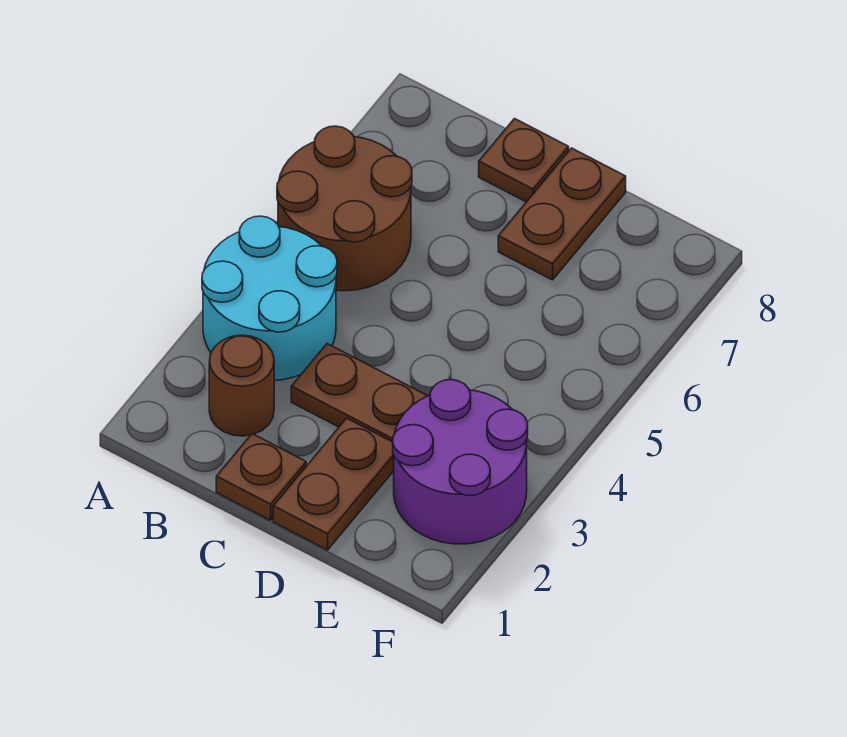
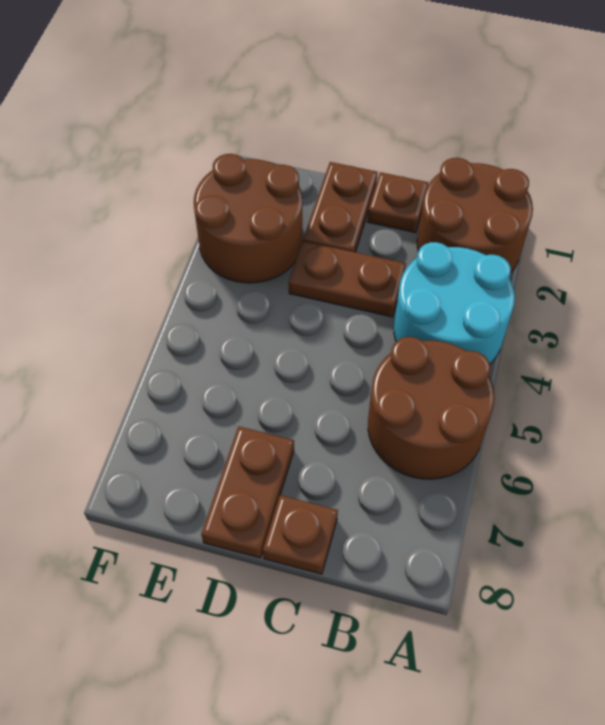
brown 1x1 round brick [209,335,274,436] -> brown 2x2 round brick [417,158,533,272]
purple 2x2 round brick [393,380,528,544] -> brown 2x2 round brick [194,154,302,283]

